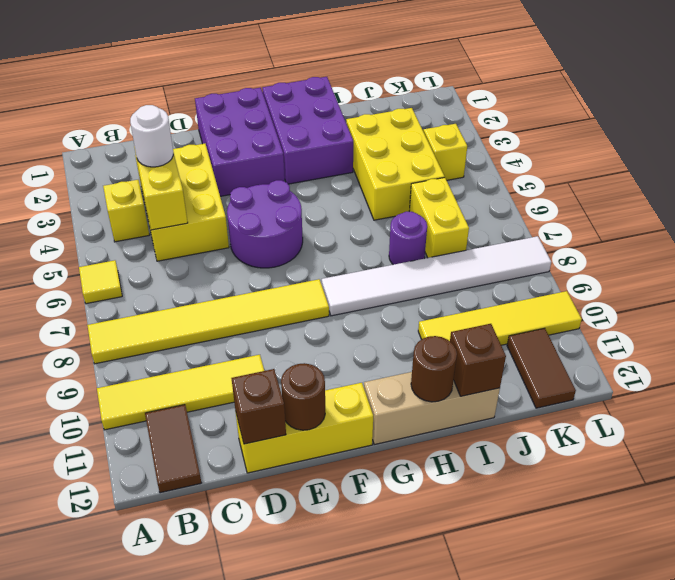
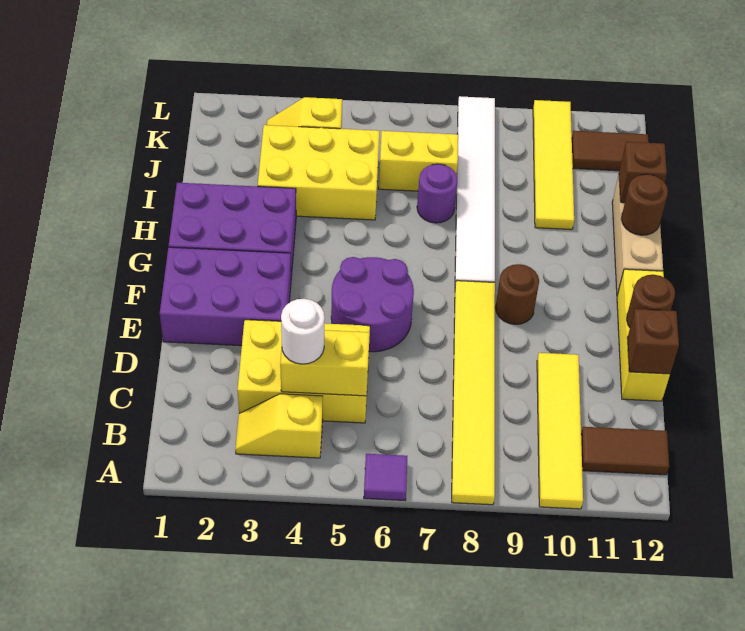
yellow 1x1 tile [79,260,122,304] -> purple 1x1 tile [364,454,407,500]
none -> brown 1x1 round brick [495,264,539,324]

